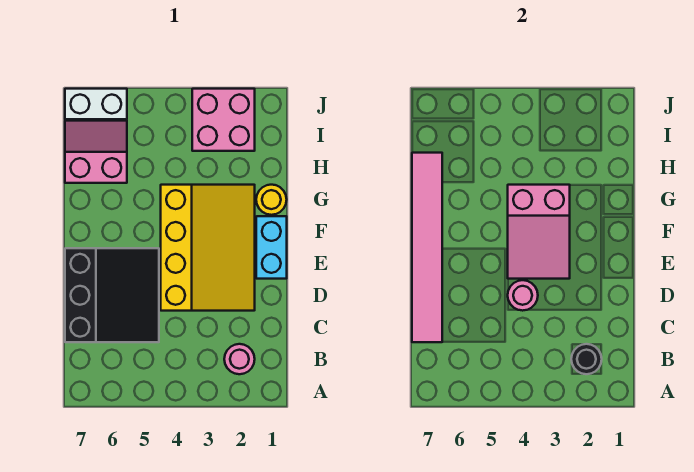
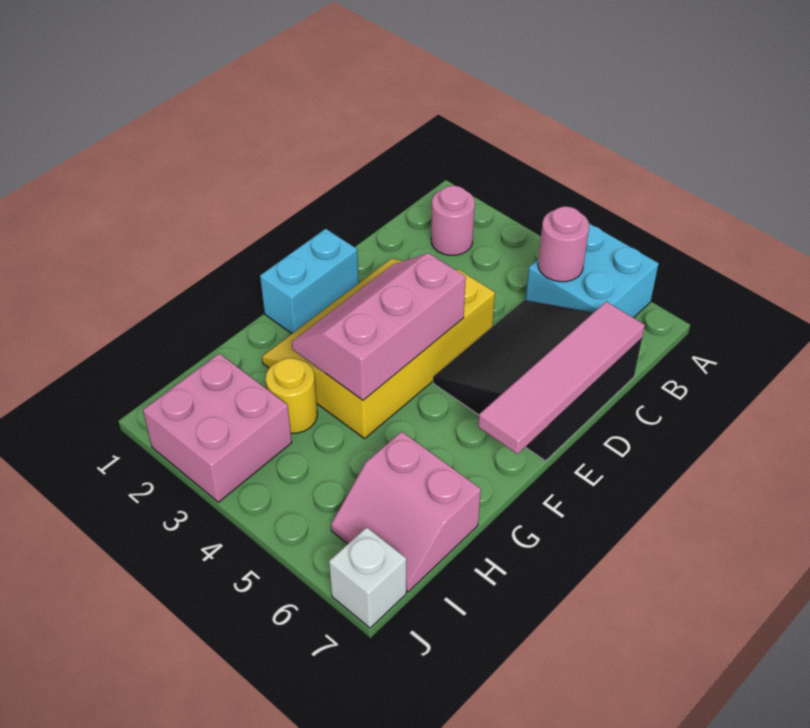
none -> cyan 2x2 brick [525,223,659,318]
black 1x1 round brick [571,344,602,374] -> none
pink 1x6 tile [412,153,442,342] -> pink 1x4 tile [478,302,645,454]
pink 1x1 round brick [508,280,538,311] -> pink 1x1 round brick moved to [538,206,589,282]
pink 2x3 slope [508,185,570,279] -> pink 2x3 slope turned to [292,253,466,400]
yellow 1x1 round brick [256,185,287,215] -> yellow 1x1 round brick moved to [266,358,317,433]
white 1x2 brick [65,89,127,119] -> white 1x1 brick [329,527,406,628]

